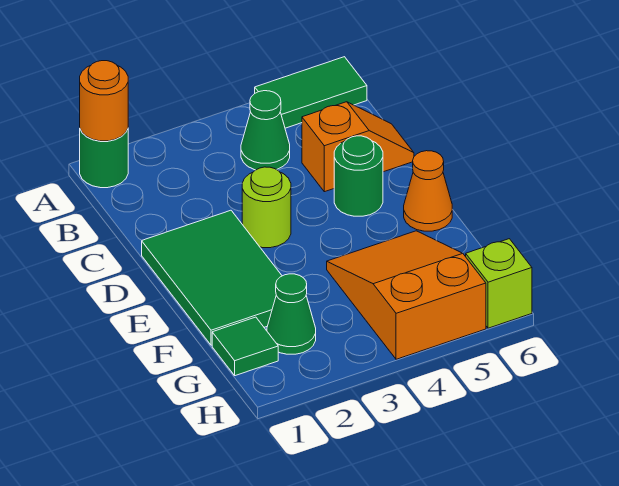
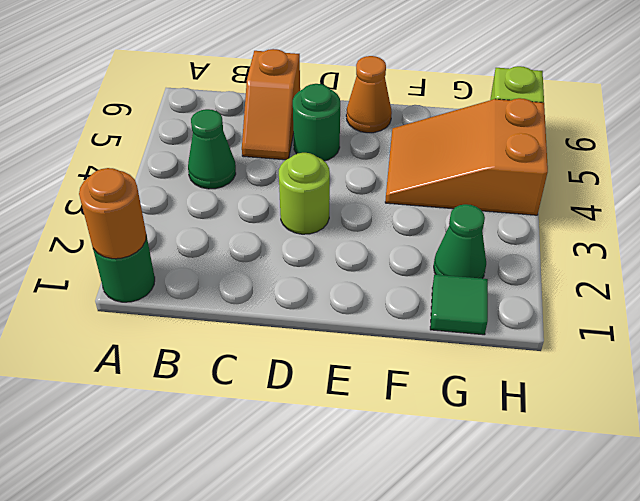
green 1x2 tile [255,57,367,128] -> none
orange 1x2 slope [302,102,414,192] -> orange 1x2 slope turned to [242,49,300,160]
green 2x3 tile [142,210,282,345] -> none

